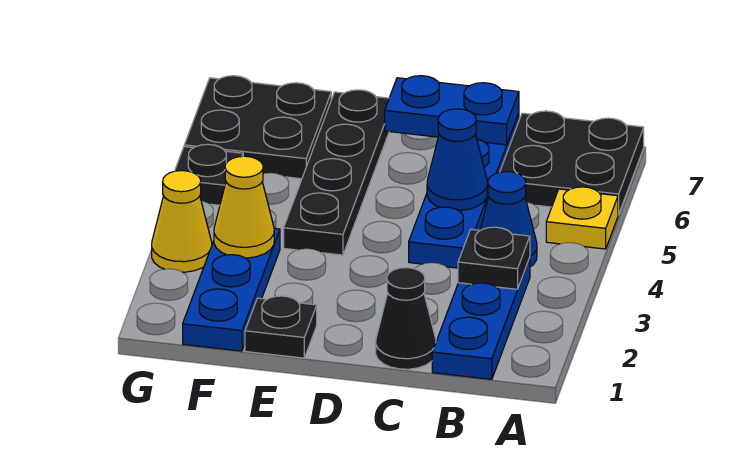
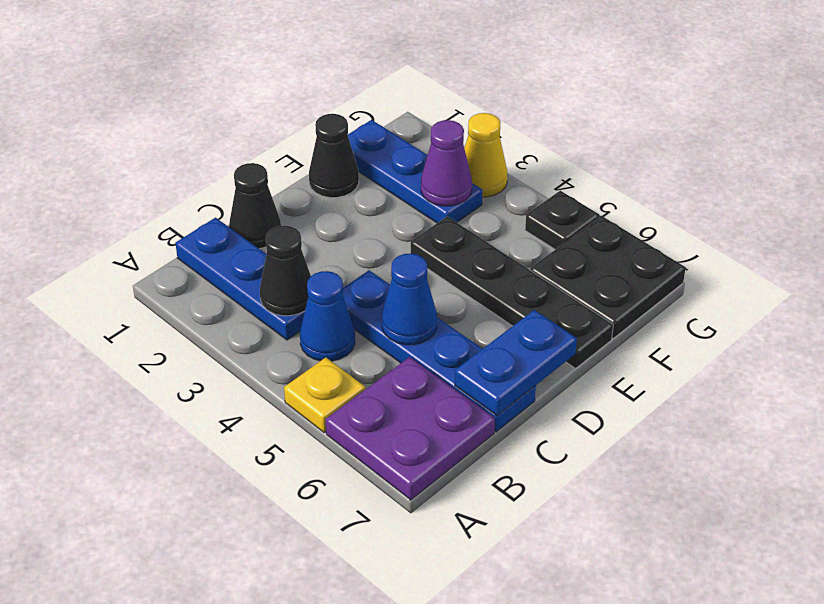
black 2x2 plate [500,111,644,215] -> purple 2x2 plate [325,357,495,500]
black 1x1 plate [458,227,530,289] -> black 1x1 cone [260,226,311,316]
black 1x1 plate [245,296,317,358] -> black 1x1 cone [309,114,359,198]
yellow 1x1 cone [214,156,274,258] -> purple 1x1 cone [421,120,472,206]

